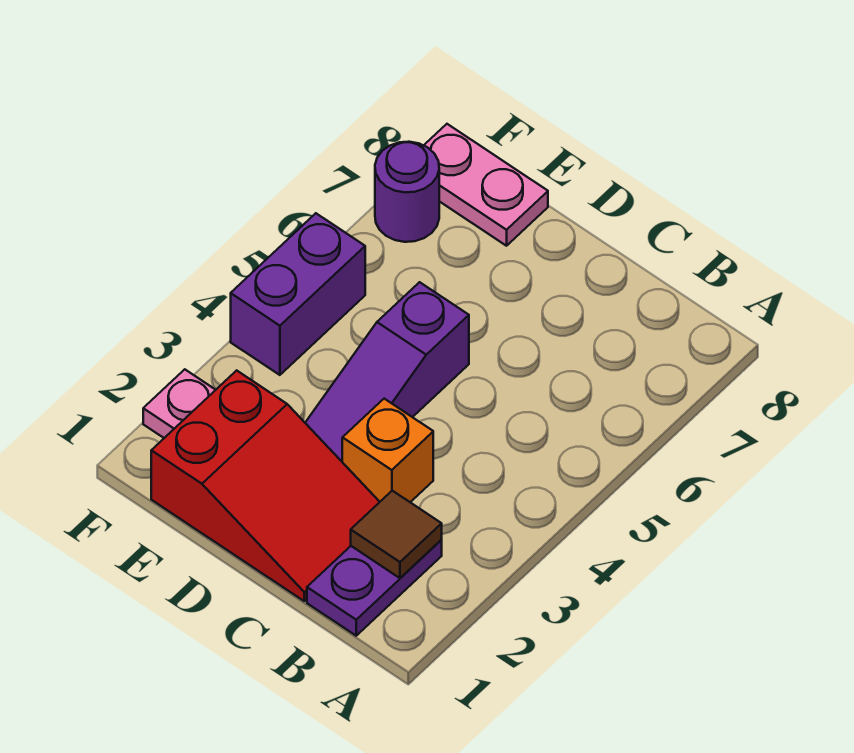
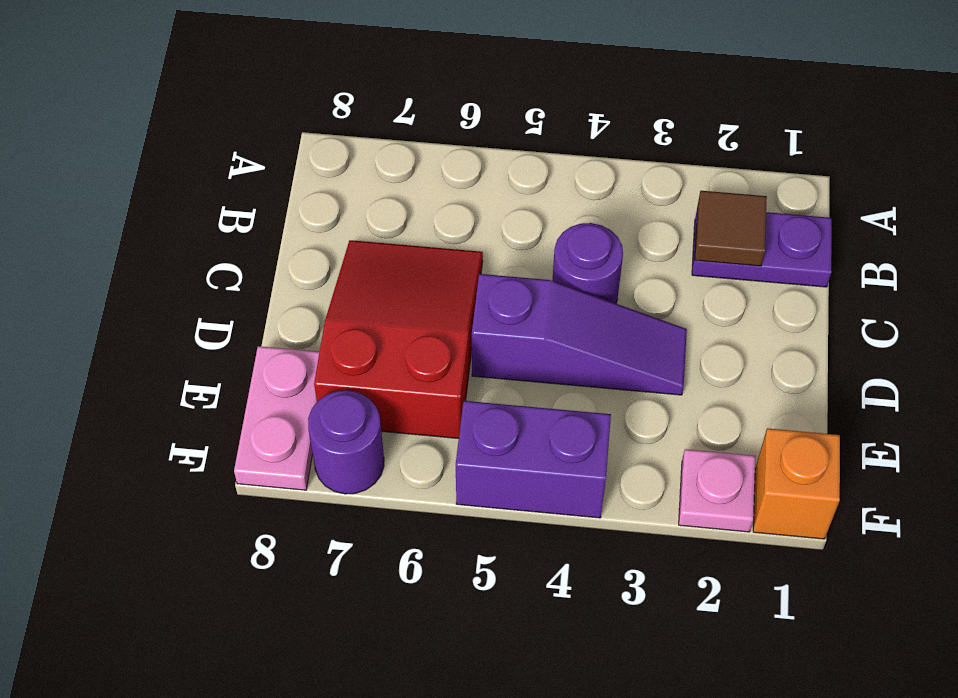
red 2x3 slope [151,370,379,601] -> red 2x3 slope moved to [314,240,483,439]
orange 1x1 brick [342,399,433,502] -> orange 1x1 brick moved to [753,428,840,539]
none -> purple 1x1 round brick [552,223,623,304]

